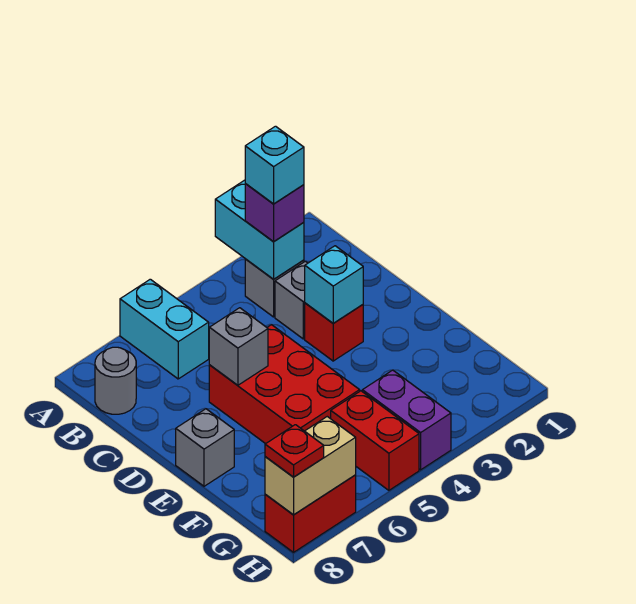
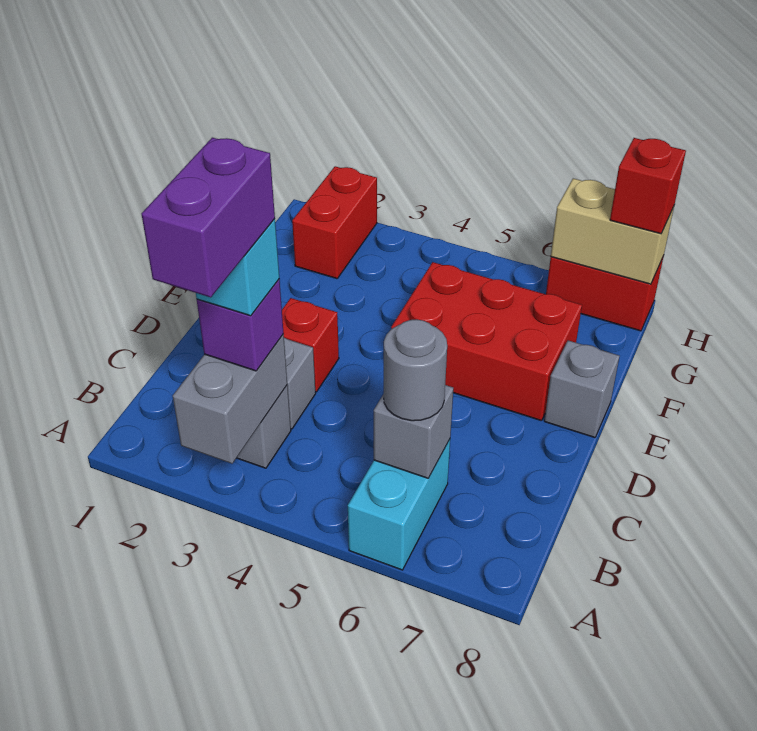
cyan 1x2 brick [215,180,304,279] -> grey 1x2 brick [173,334,287,464]
grey 1x1 round brick [95,347,136,414] -> grey 1x1 round brick moved to [384,319,447,421]
cyan 1x1 brick [305,246,363,323] -> none
red 2x3 brick [209,325,360,444] -> red 2x3 brick turned to [391,262,582,421]
grey 1x1 brick [209,308,268,385] -> grey 1x1 brick moved to [374,385,453,478]
purple 1x2 brick [362,370,451,470] -> purple 1x2 brick moved to [142,138,275,297]
red 1x2 brick [331,391,419,490] -> red 1x2 brick moved to [292,166,377,279]
red 1x1 plate [265,425,324,477] -> red 1x1 brick [610,138,686,234]

